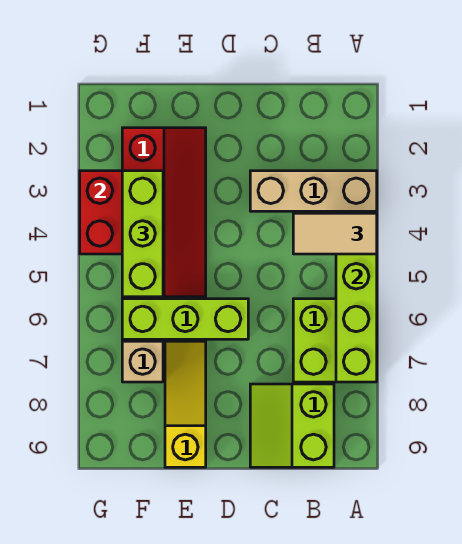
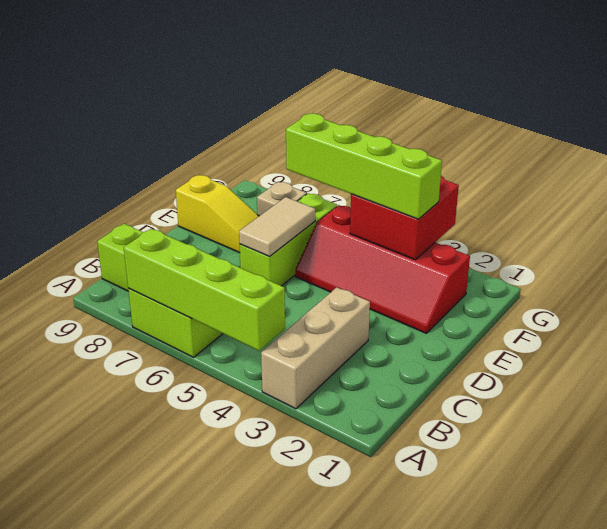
tan 1x2 tile [293,213,377,254] -> tan 1x2 tile moved to [239,197,315,256]
lime 1x3 brick [122,171,163,297] -> lime 1x4 brick [286,113,442,219]

